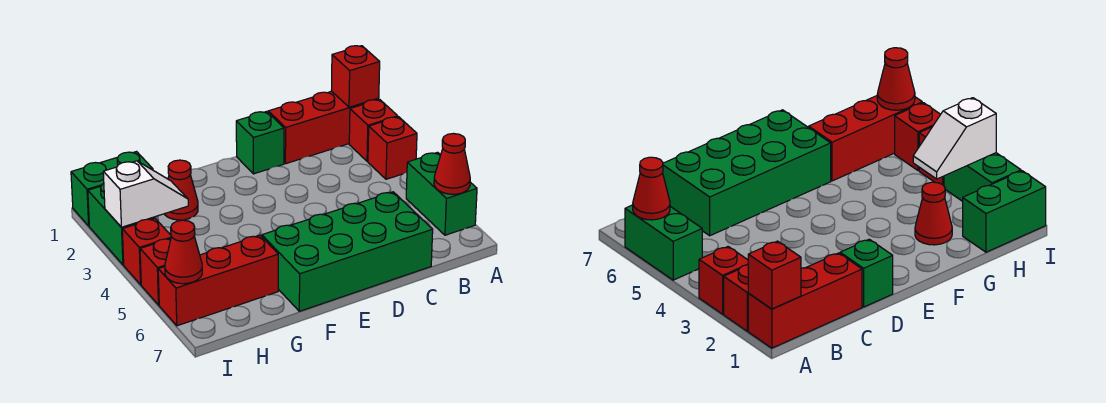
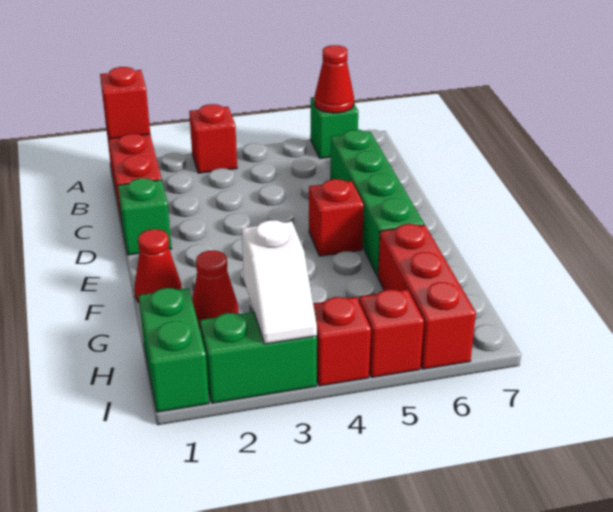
red 1x1 brick [349,99,398,161] -> red 1x1 brick moved to [309,179,364,256]
green 1x2 brick [406,152,477,235] -> green 1x1 brick [310,97,358,158]
green 2x4 brick [262,192,433,311] -> green 1x4 brick [330,130,424,277]
white 1x2 slope [103,161,188,227] -> white 1x2 slope turned to [242,220,317,344]
red 1x1 cone [165,220,202,284] -> red 1x1 cone moved to [134,229,181,302]

